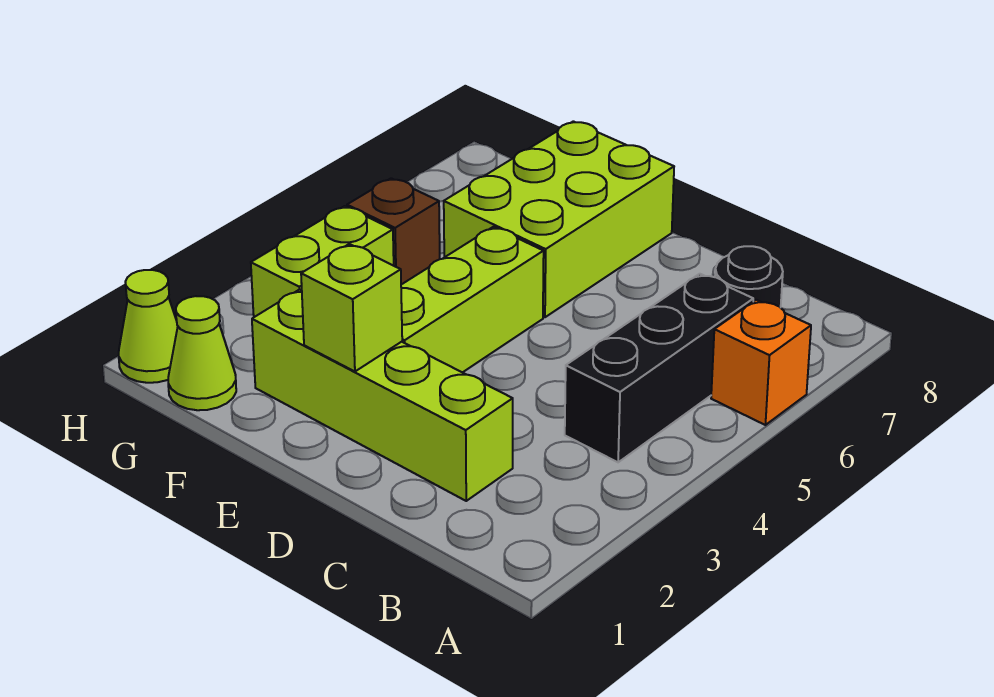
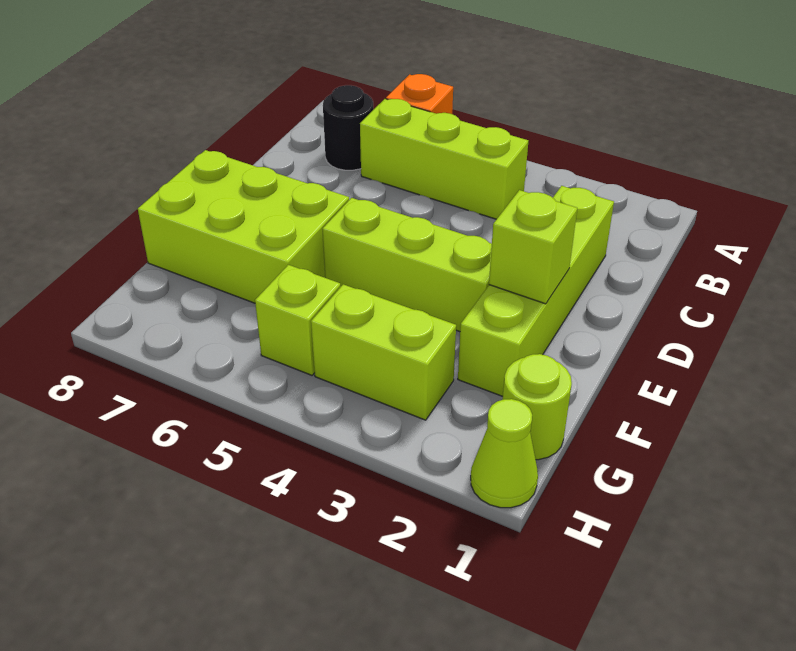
black 1x3 brick [565,274,753,462] -> lime 1x3 brick [360,99,528,219]
lime 1x1 cone [168,296,236,410] -> lime 1x1 round brick [502,354,572,460]
brown 1x1 brick [347,178,440,285] -> lime 1x1 brick [255,265,341,375]

